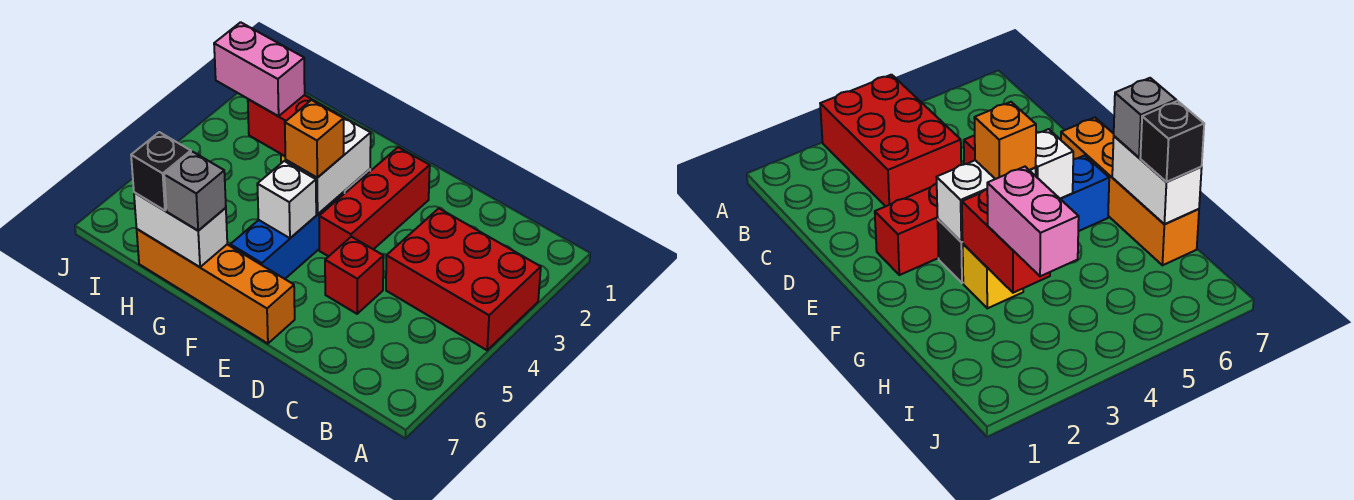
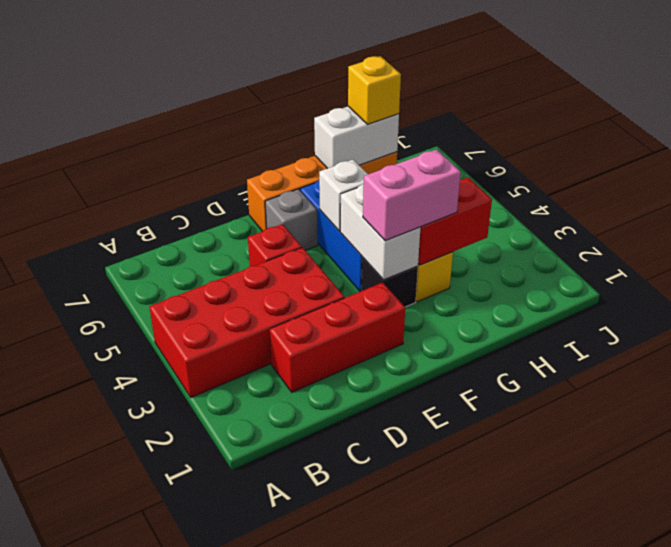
red 2x3 brick [386,208,541,350] -> red 2x4 brick [149,247,344,397]
red 1x3 brick [319,147,430,256] -> red 1x3 brick turned to [270,282,405,392]
orange 1x1 brick [285,100,344,178] -> none
grey 1x1 brick [164,152,226,231] -> grey 1x1 brick moved to [265,189,318,250]
pink 1x2 brick [214,22,305,116] -> pink 1x2 brick moved to [363,149,461,241]
black 1x1 brick [131,132,191,211] -> yellow 1x1 brick [348,56,401,124]

